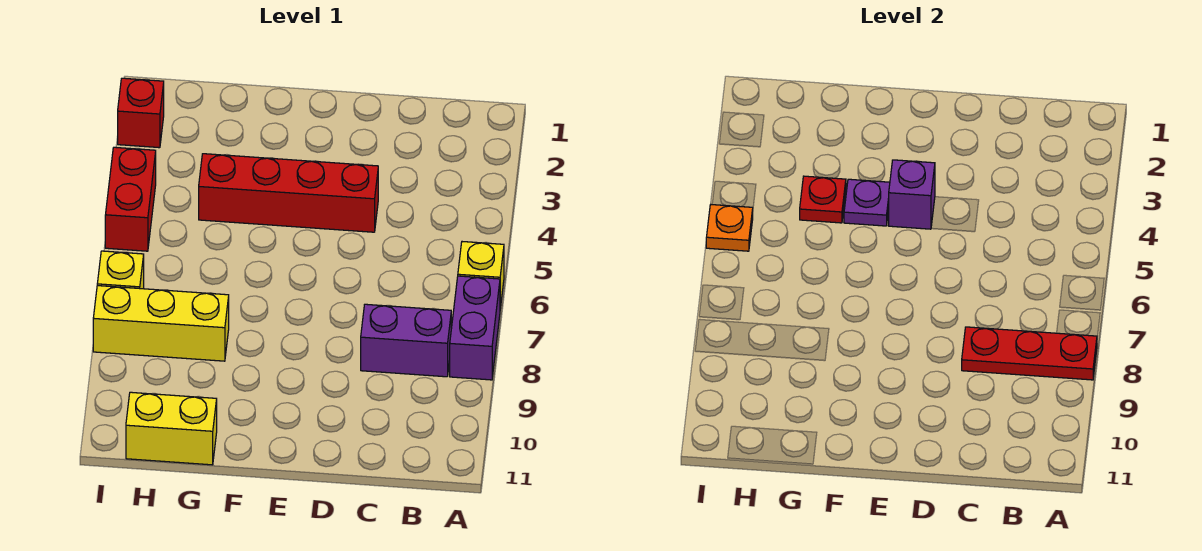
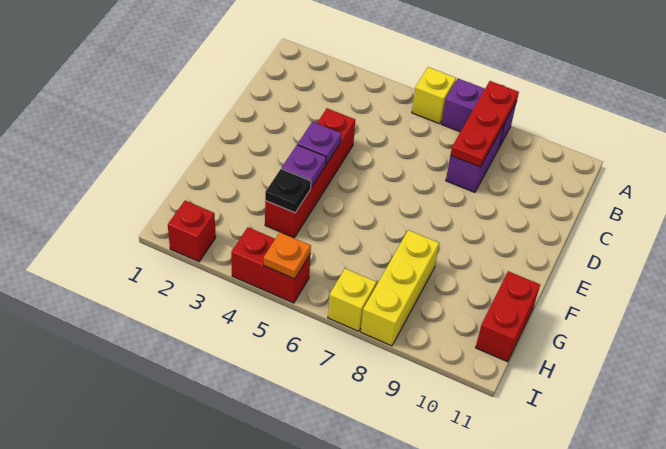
purple 1x1 brick [888,160,935,229] -> purple 1x1 plate [298,122,342,164]
red 1x1 plate [800,176,846,223] -> black 1x1 plate [265,169,311,213]
yellow 1x2 brick [126,392,217,465] -> red 1x2 brick [476,271,540,362]

